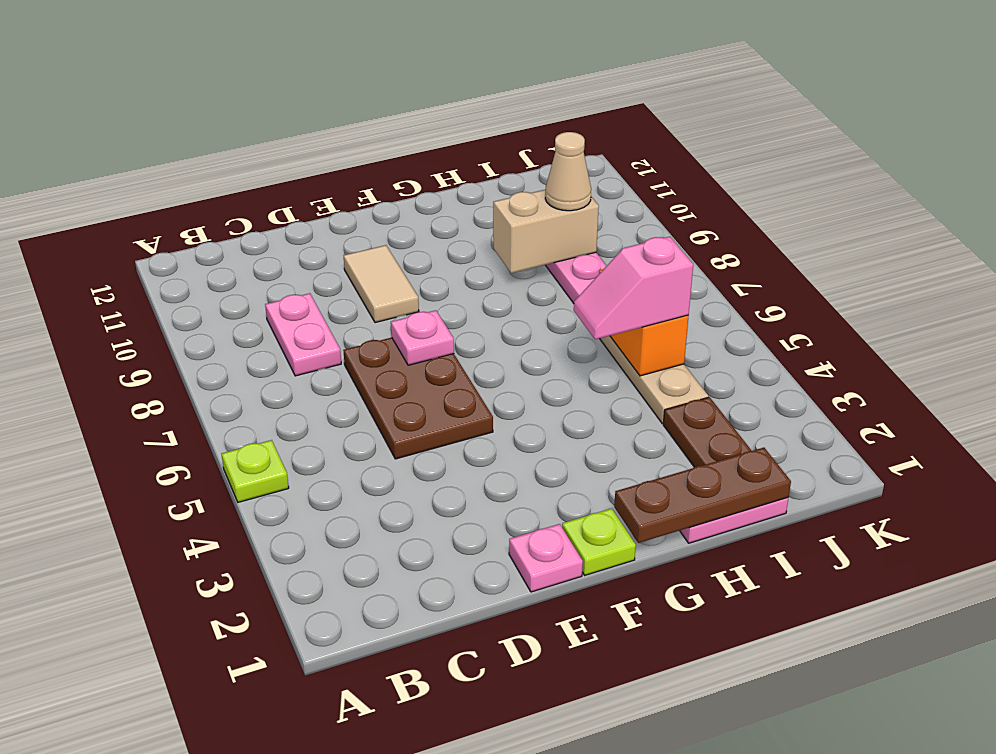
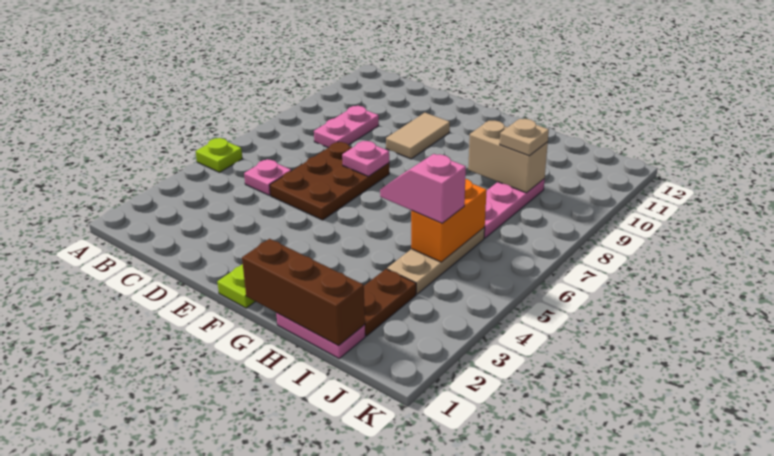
pink 1x1 plate [509,524,583,592] -> pink 1x1 plate moved to [244,159,291,195]
brown 1x3 plate [614,448,791,543] -> brown 1x3 brick [242,239,365,346]
tan 1x1 cone [545,132,591,211] -> tan 1x1 plate [500,119,549,156]

